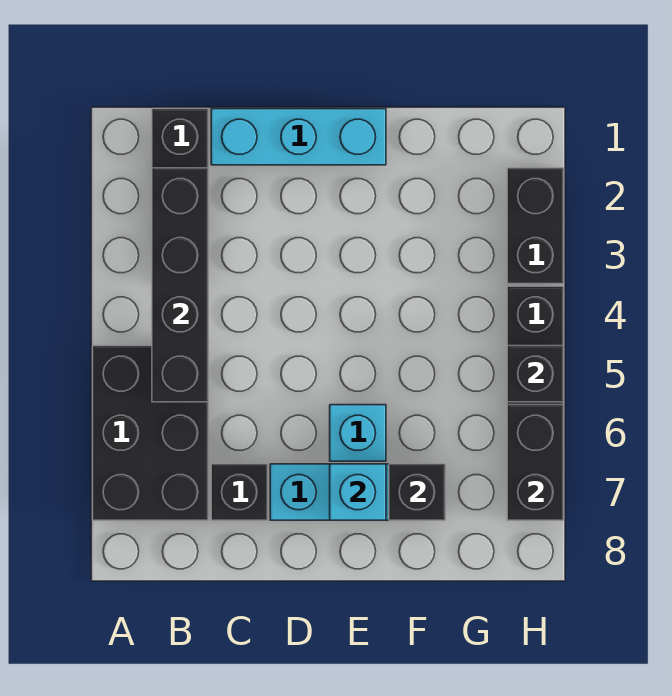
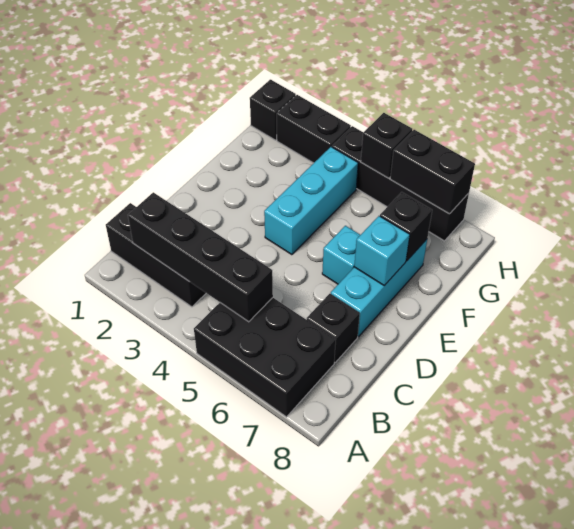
cyan 1x3 brick [211,109,386,165] -> cyan 1x3 brick moved to [264,147,358,255]
none -> black 1x1 brick [250,80,296,140]

